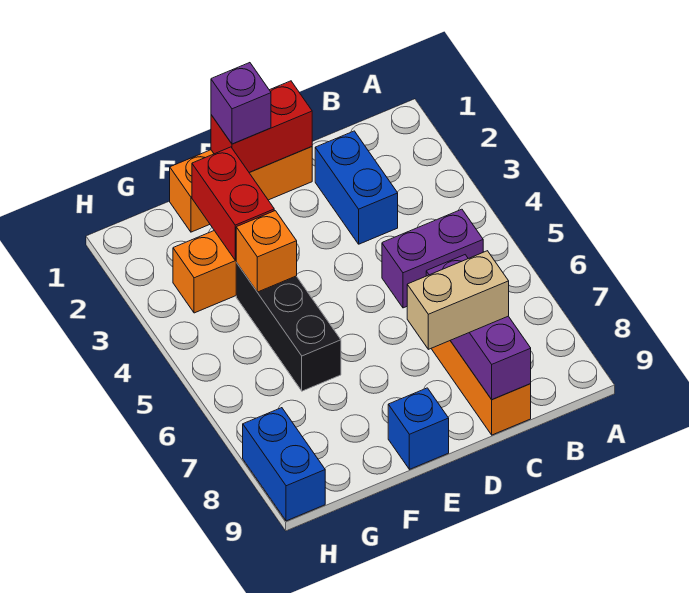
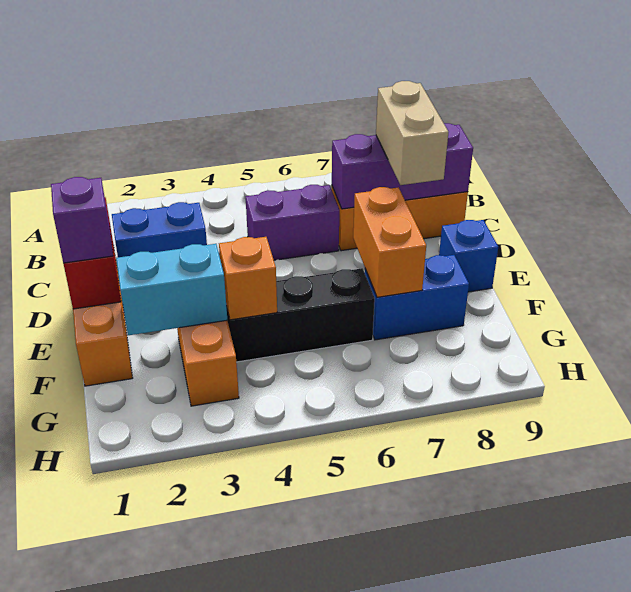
purple 1x2 brick [382,209,483,308] -> purple 1x2 brick turned to [246,185,339,260]
none -> orange 1x2 brick [353,187,426,297]
red 1x2 brick [192,147,274,260] -> cyan 1x2 brick [116,244,227,335]
blue 1x2 brick [243,408,325,521] -> blue 1x2 brick moved to [365,255,469,340]

